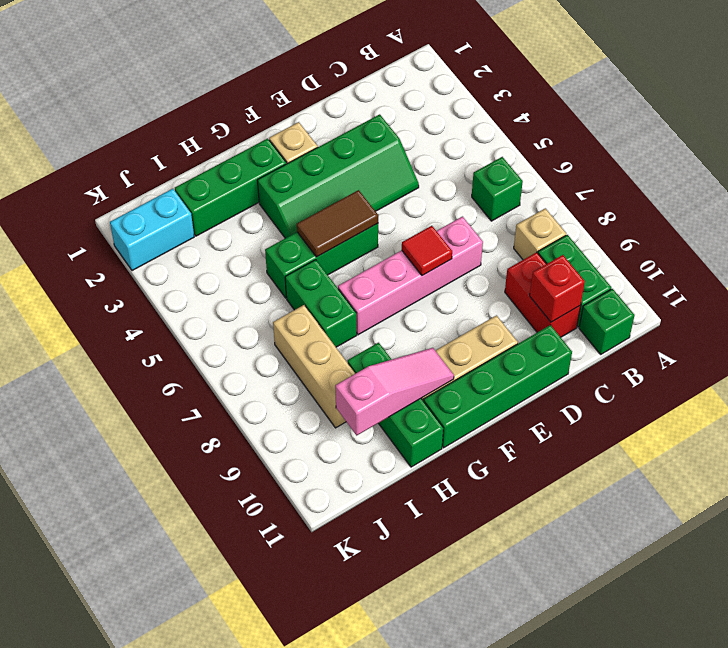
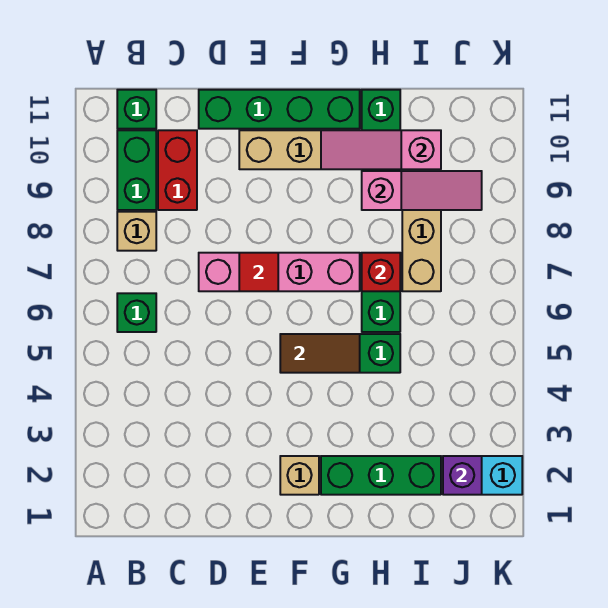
red 1x1 brick [530,255,585,322] -> red 1x1 brick moved to [362,253,400,291]
green 2x4 slope [257,114,419,238] -> none
none -> pink 1x3 slope [362,171,482,210]
none -> purple 1x1 brick [443,456,482,495]

